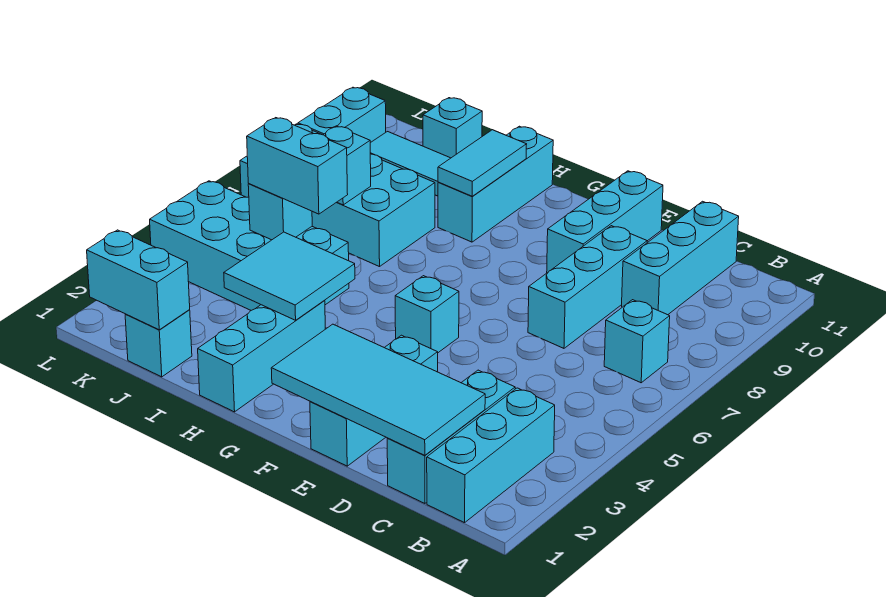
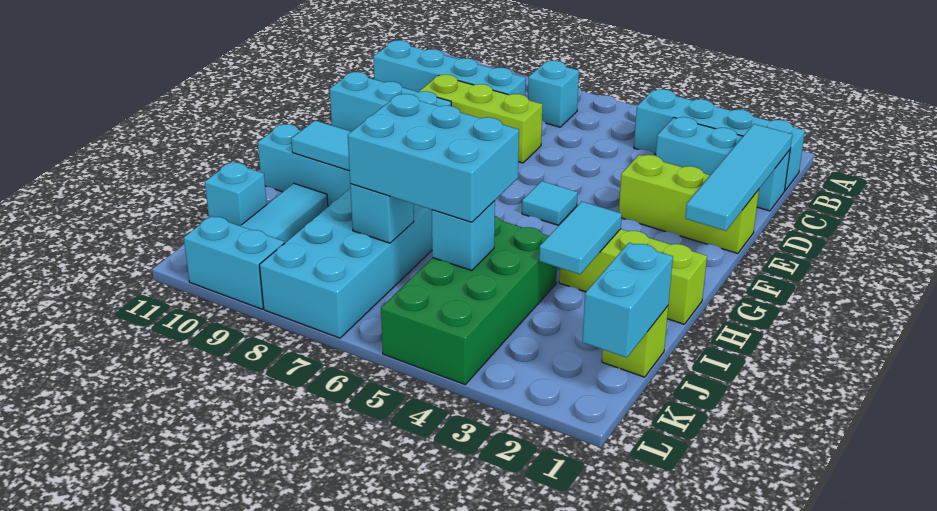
cyan 1x3 brick [427,388,555,523] -> cyan 1x4 brick [634,89,805,190]
cyan 2x4 tile [271,324,485,455] -> cyan 1x4 tile [685,124,792,231]
cyan 1x3 brick [622,201,739,315] -> cyan 1x4 brick [373,40,526,96]
cyan 1x3 brick [528,226,647,348] -> lime 1x3 brick [419,75,542,163]
cyan 1x3 brick [310,335,438,466] -> lime 1x3 brick [619,155,759,253]
cyan 1x1 brick [395,276,459,353] -> cyan 1x1 tile [522,181,578,225]
cyan 1x3 brick [198,301,325,412] -> lime 1x3 brick [559,229,707,324]
cyan 2x2 tile [224,232,355,320] -> cyan 1x2 tile [539,202,622,274]
cyan 2x4 brick [150,181,349,310] -> green 2x4 brick [381,216,557,384]
cyan 1x2 brick [247,118,348,214] -> cyan 2x3 brick [348,94,519,222]
cyan 1x1 brick [125,310,192,377] -> lime 1x1 brick [602,306,668,377]

